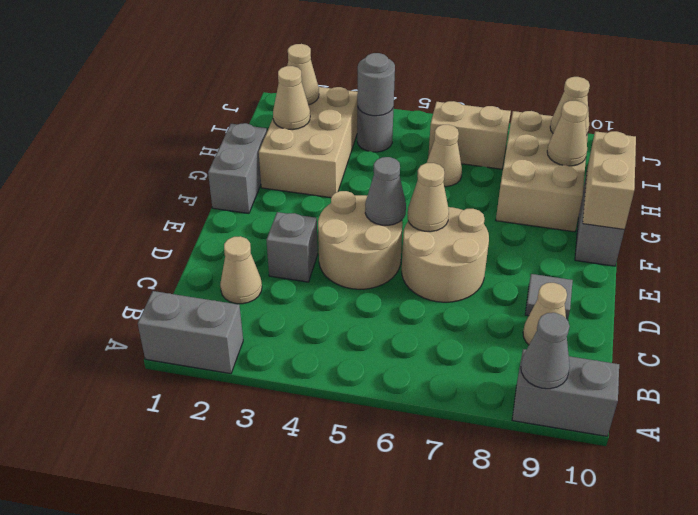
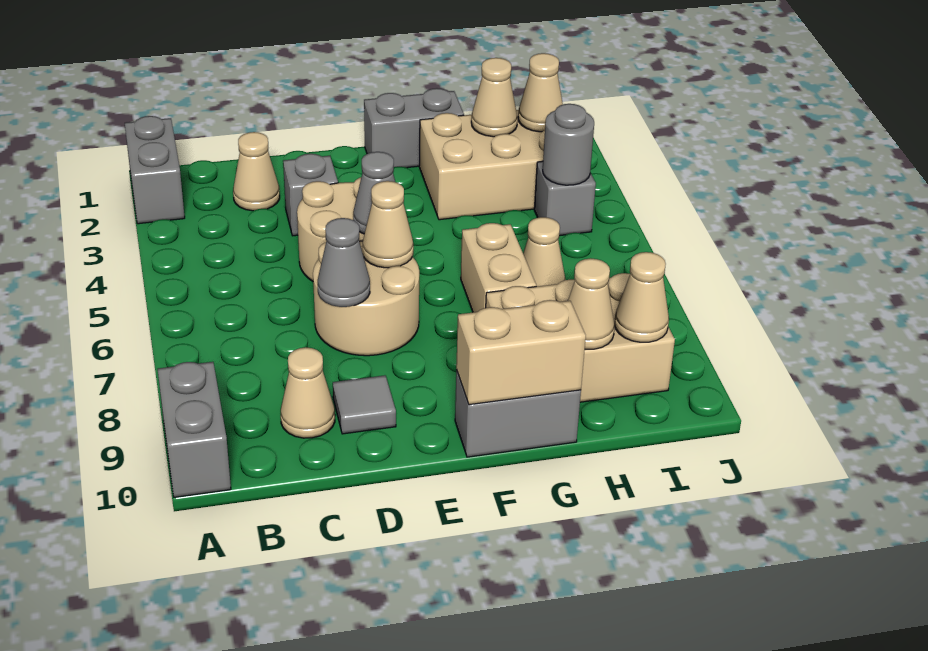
grey 1x1 cone [521,313,570,389] -> grey 1x1 cone moved to [318,218,370,307]
grey 1x1 round brick [357,107,394,152] -> grey 1x1 brick [534,161,596,236]
tan 1x2 brick [428,101,511,169] -> tan 1x2 brick moved to [461,223,536,312]

